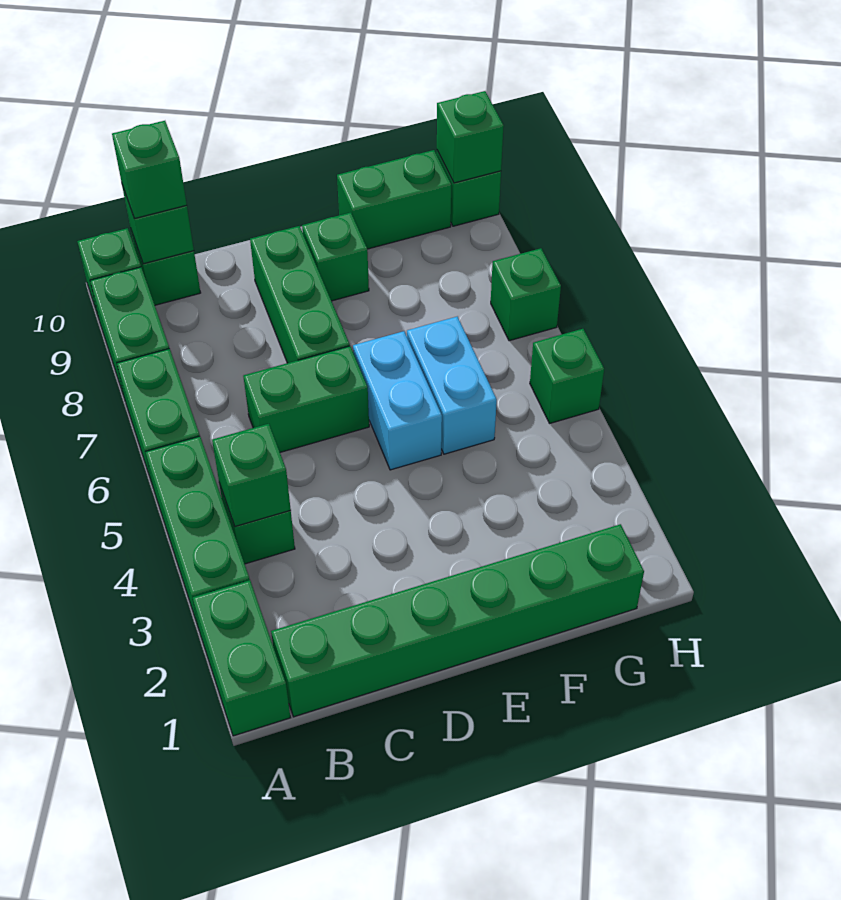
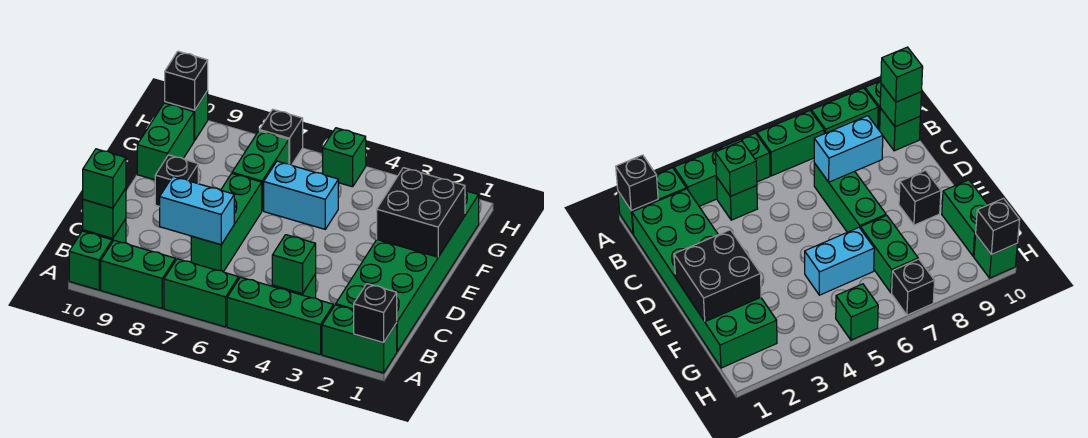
none -> black 1x1 brick [354,284,397,343]
green 1x6 brick [271,524,644,717] -> green 2x6 brick [336,191,479,351]
green 1x2 brick [243,346,369,452] -> green 1x2 brick moved to [232,131,289,211]
green 1x3 brick [250,226,350,363] -> green 1x3 brick turned to [191,174,262,272]
none -> black 2x2 brick [377,168,465,257]
cyan 1x2 brick [353,331,442,470] -> cyan 1x2 brick moved to [160,177,234,245]
green 1x1 brick [302,212,369,301] -> black 1x1 brick [155,155,198,207]
green 1x1 brick [491,248,561,341] -> black 1x1 brick [259,109,303,165]
green 1x1 brick [437,91,504,183] -> black 1x1 brick [165,51,208,110]

